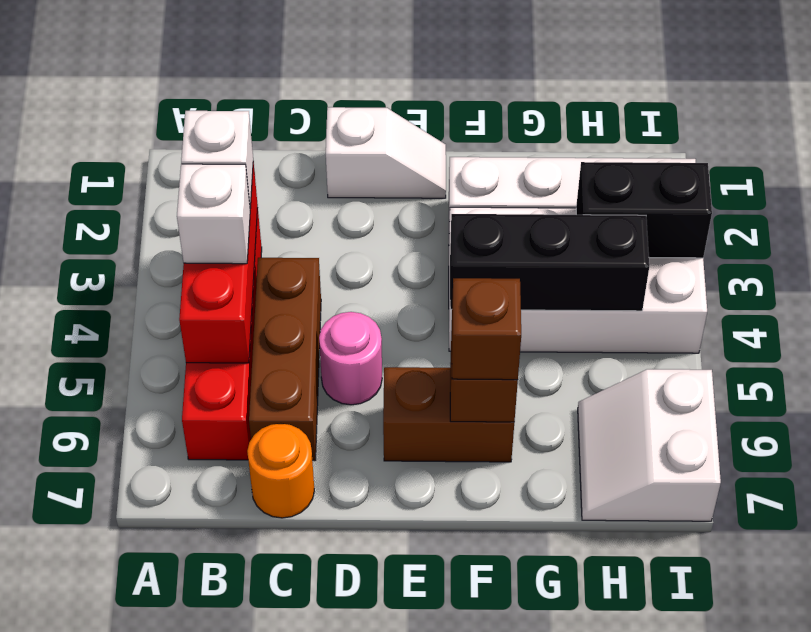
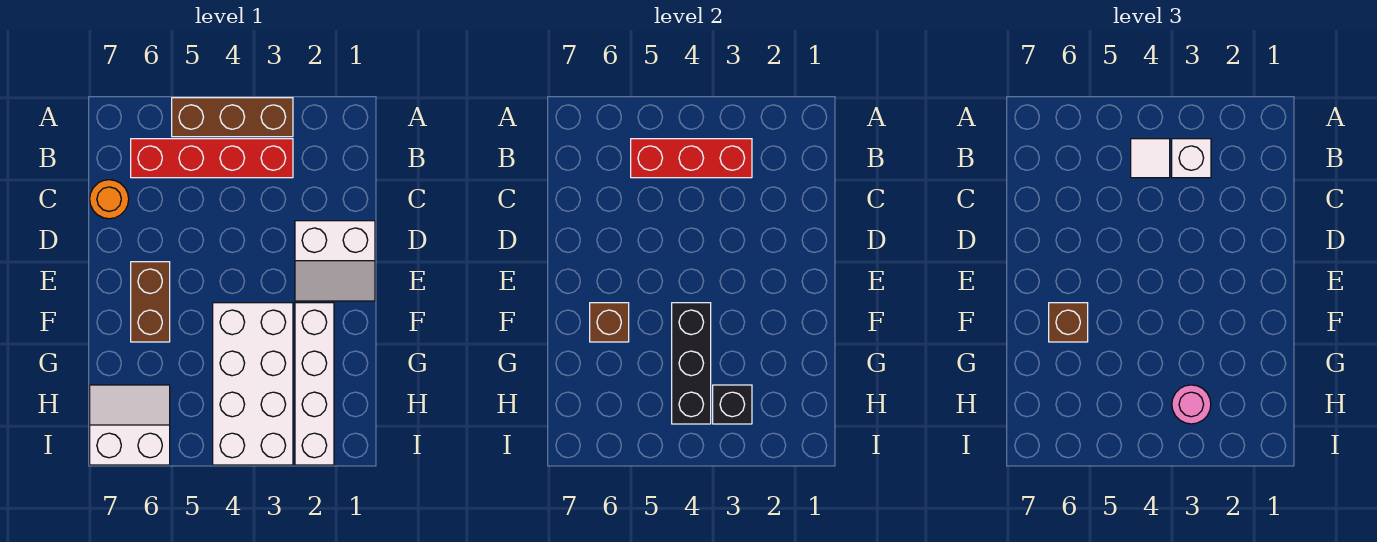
white 1x1 brick [177,164,250,264] -> white 1x1 tile [1131,139,1170,178]
brown 1x3 brick [249,258,321,461] -> brown 1x3 brick moved to [172,98,293,137]
white 1x2 slope [326,107,446,198] -> white 2x2 slope [295,221,375,301]
pink 1x1 round brick [319,312,382,405] -> pink 1x1 round brick moved to [1172,385,1211,424]
black 1x2 brick [576,162,712,258] -> black 1x1 brick [713,385,752,424]

